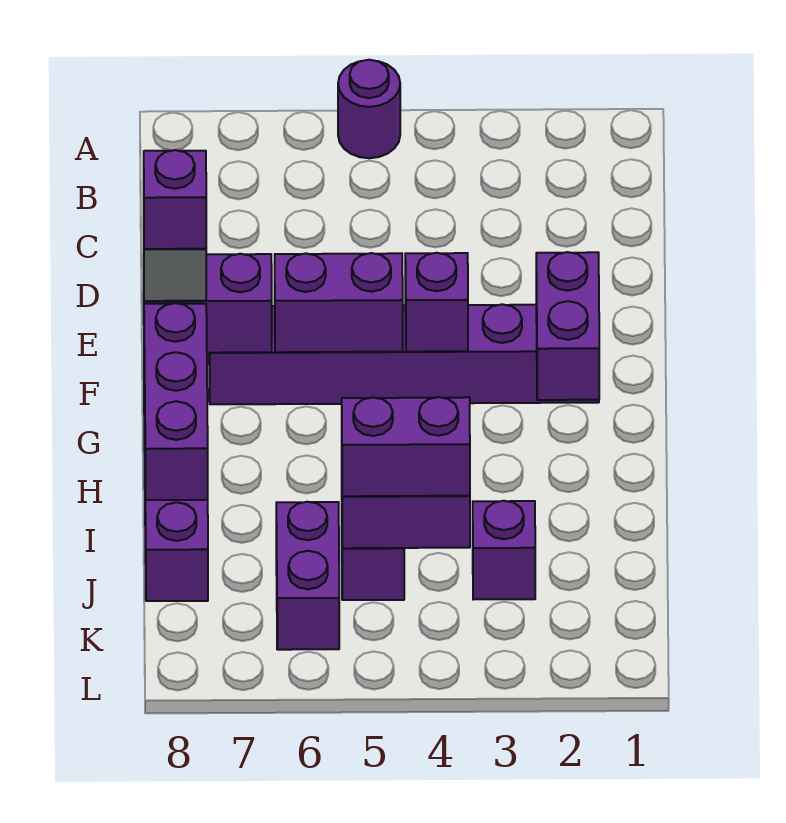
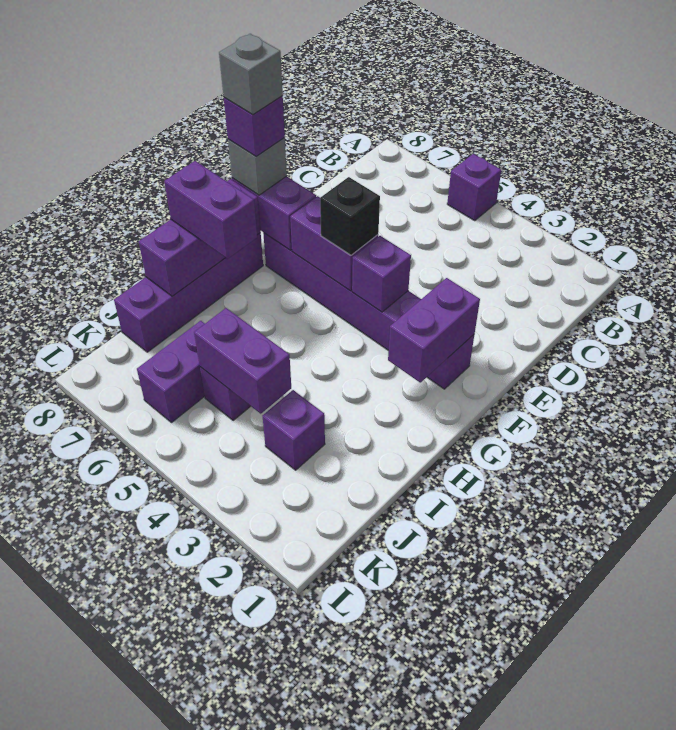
purple 1x1 round brick [338,60,400,158] -> purple 1x1 brick [447,154,501,221]
none -> black 1x1 brick [320,177,380,255]
none -> grey 1x1 brick [219,34,283,115]
purple 1x2 brick [342,397,470,496] -> purple 1x2 brick moved to [164,161,257,259]

